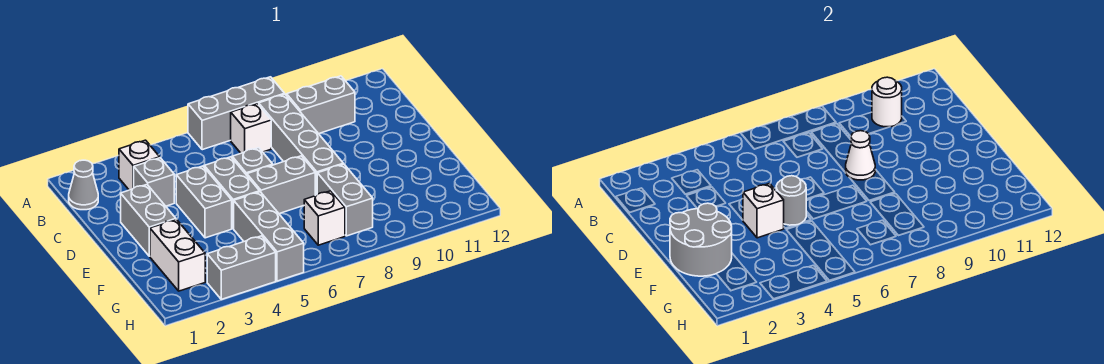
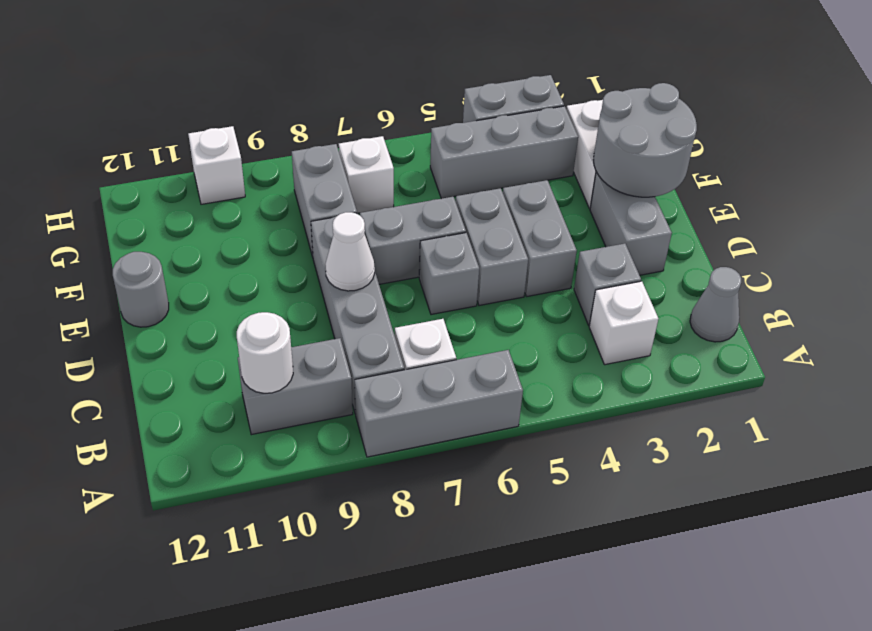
white 1x1 brick [743,184,784,238] -> white 1x1 brick moved to [188,126,245,204]
grey 1x1 round brick [776,176,806,225] -> grey 1x1 round brick moved to [113,252,169,327]
grey 1x3 brick [234,192,304,281] -> grey 1x3 brick turned to [430,106,578,199]

